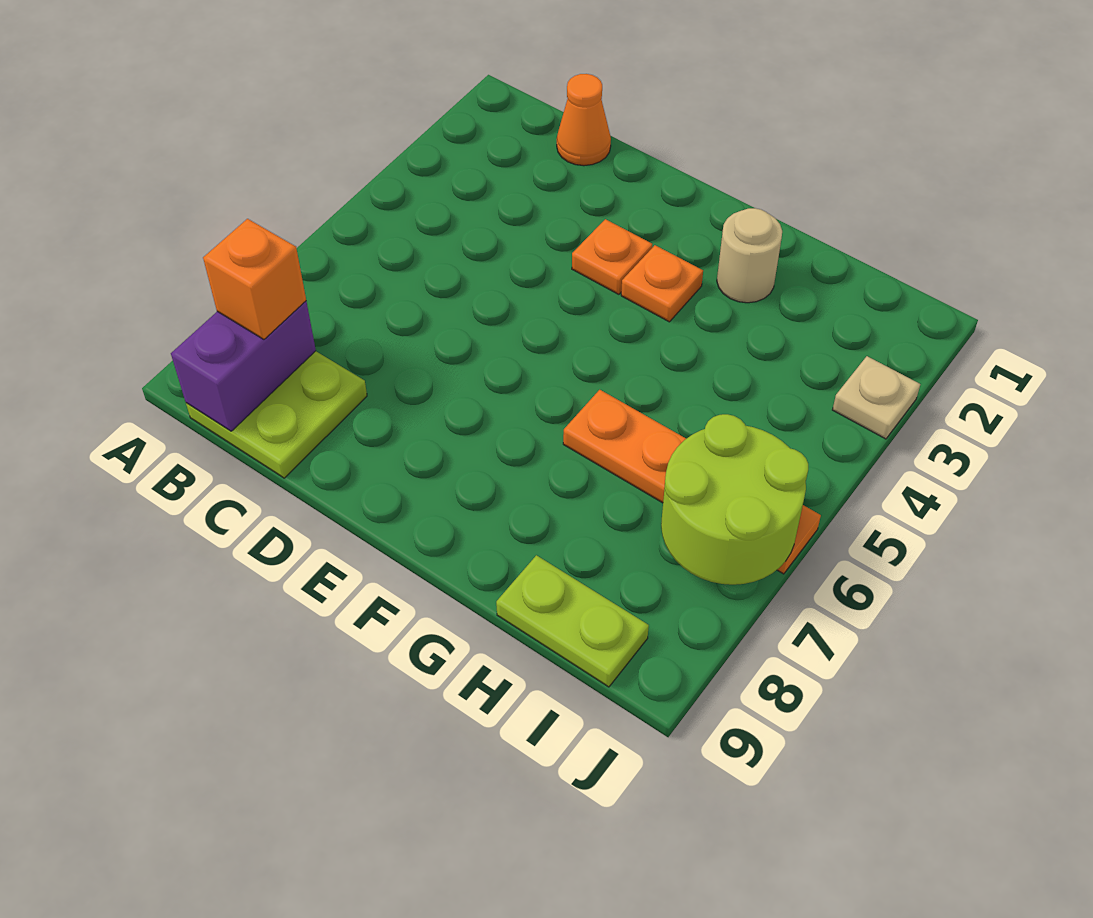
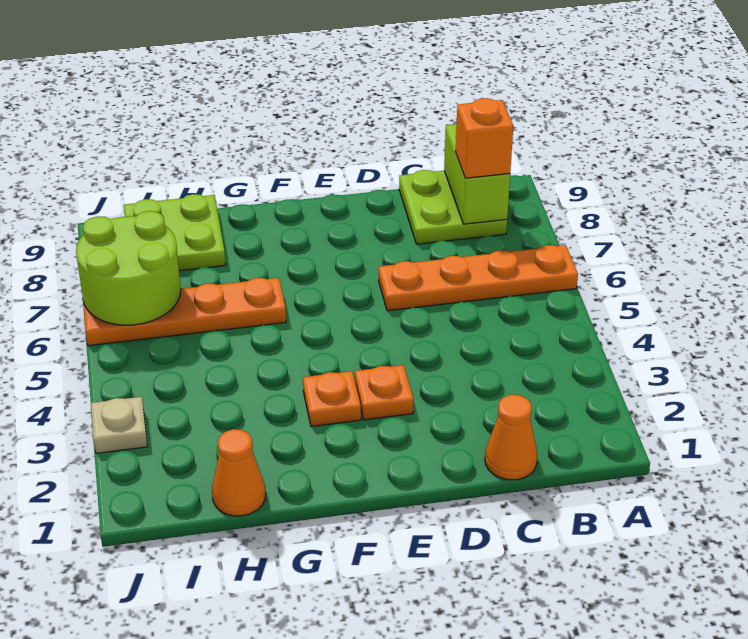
none -> orange 1x4 plate [379,245,578,311]
purple 1x2 brick [171,301,316,431] -> lime 1x2 brick [444,124,510,224]
tan 1x1 round brick [717,208,782,303] -> none
none -> orange 1x1 cone [212,429,266,516]
lime 1x2 plate [496,555,649,687] -> lime 2x2 plate [124,194,226,271]

